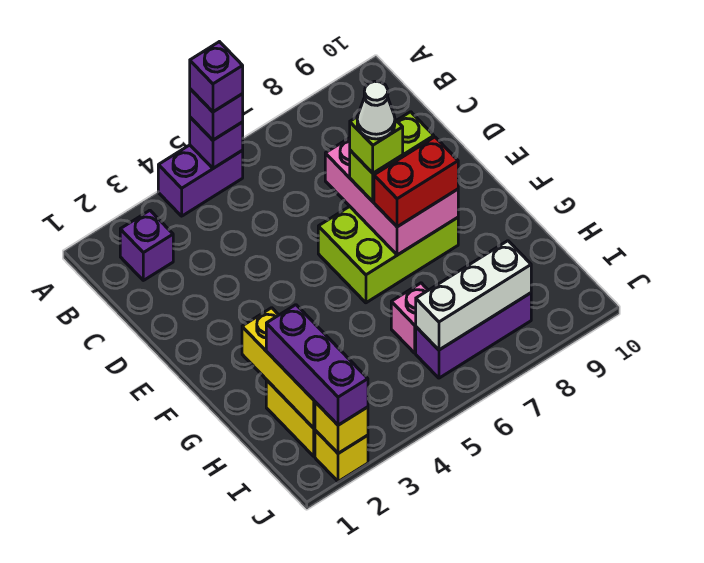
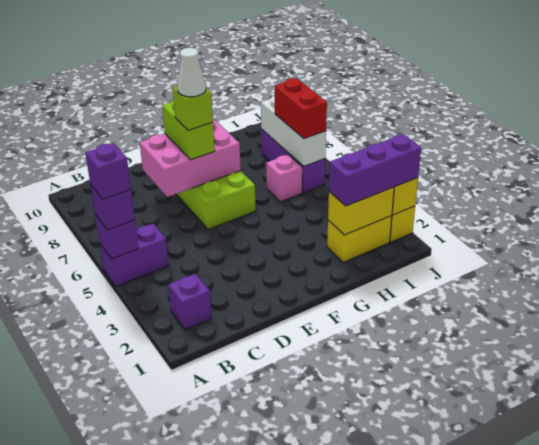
purple 1x2 brick [158,145,243,216] -> purple 1x2 brick turned to [100,224,169,286]
red 1x2 brick [374,137,458,227] -> red 1x2 brick moved to [275,78,327,139]
yellow 1x3 brick [242,308,315,428] -> yellow 1x2 brick [328,187,394,235]

